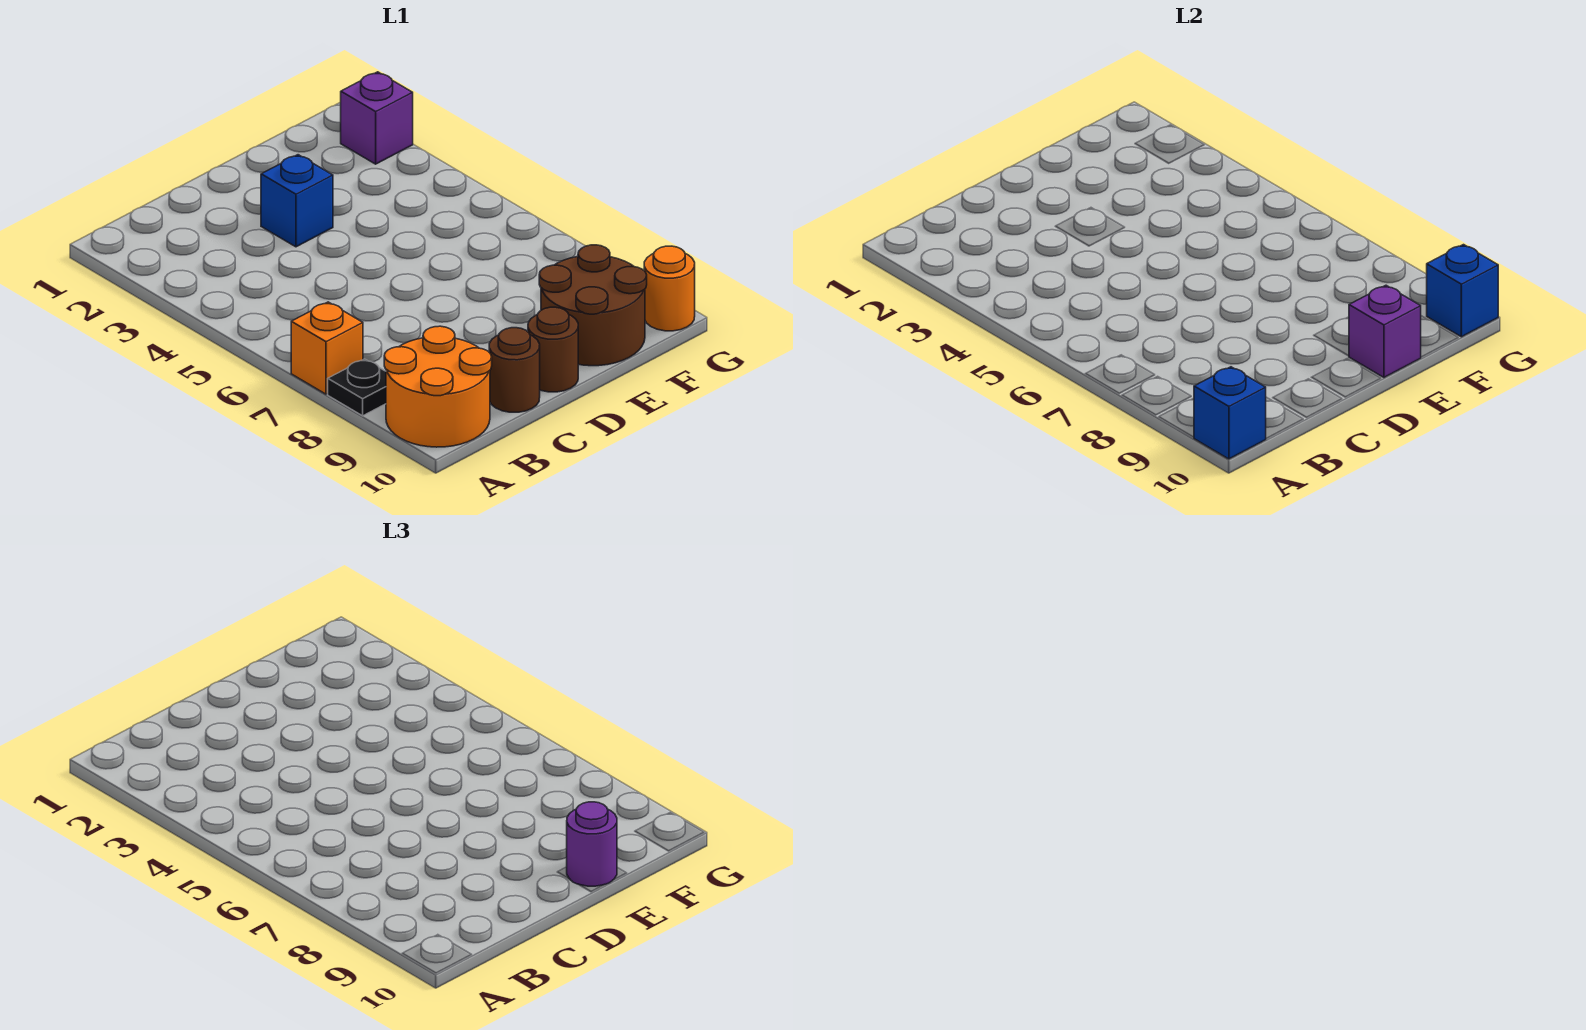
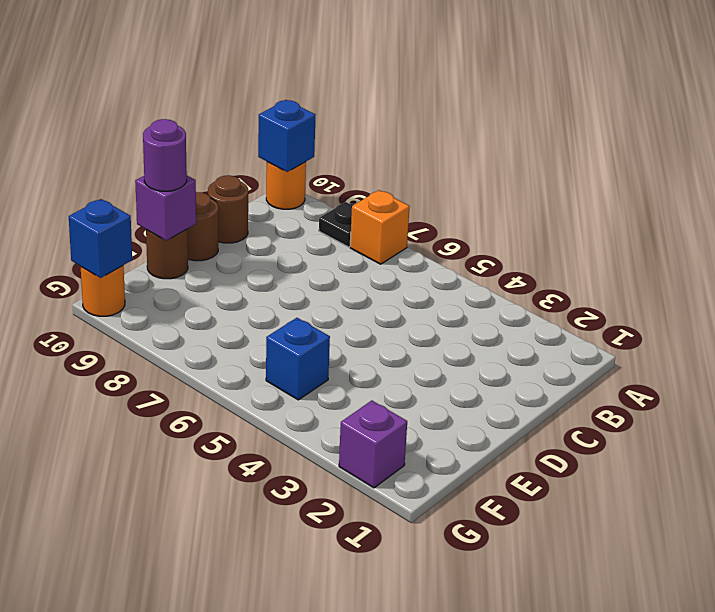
orange 2x2 round brick [384,326,492,447] -> orange 1x1 round brick [266,162,306,209]
blue 1x1 brick [261,155,333,247] -> blue 1x1 brick moved to [266,318,330,400]
brown 2x2 round brick [539,245,647,366] -> brown 1x1 round brick [146,229,188,279]

